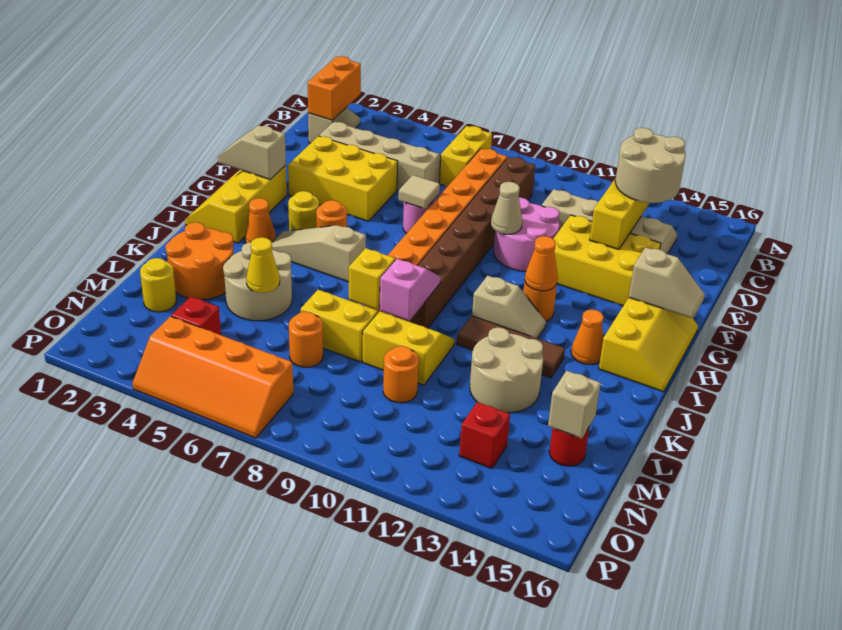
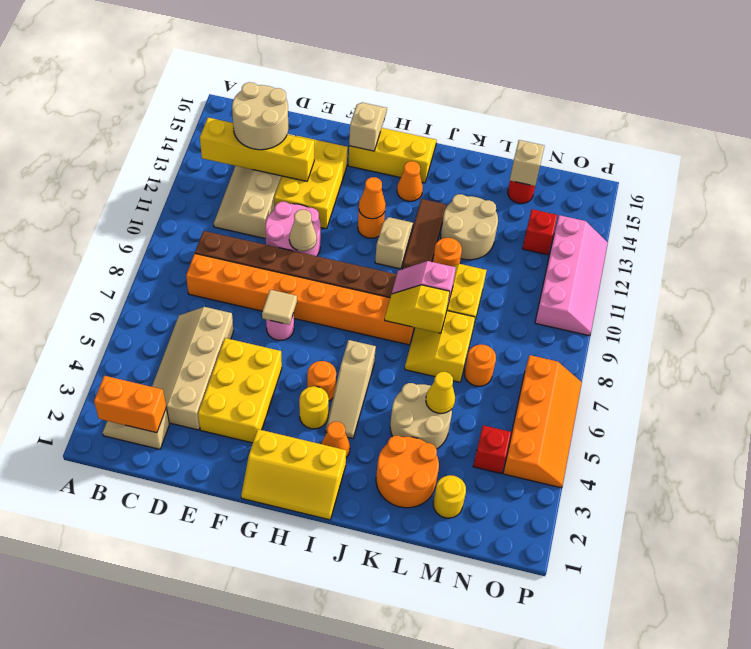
yellow 1x2 brick [439,126,492,186] -> none
tan 1x2 slope [218,125,286,180] -> none
orange 1x1 round brick [383,346,419,403] -> orange 1x1 round brick moved to [433,238,462,266]
none -> pink 2x4 slope [535,215,608,336]

